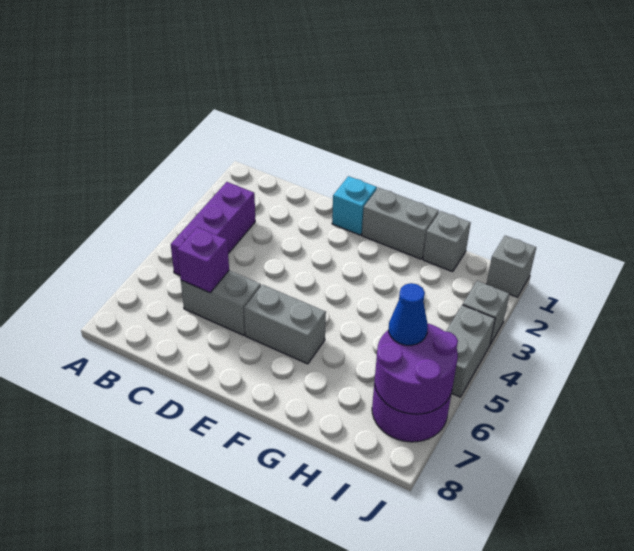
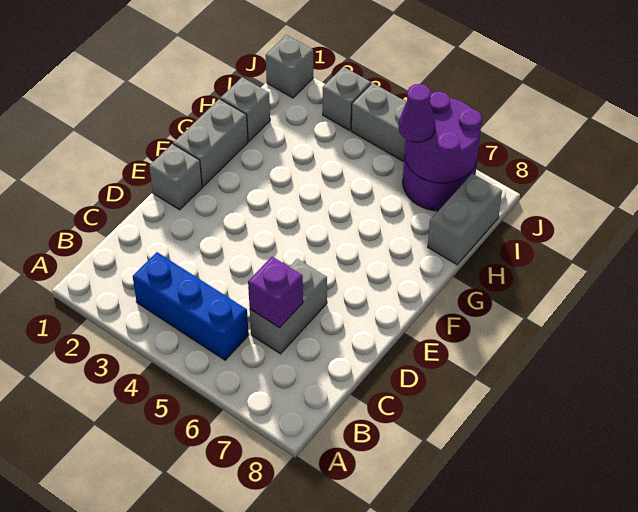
purple 1x3 brick [171,182,255,275] -> blue 1x3 brick [133,252,249,360]
cyan 1x1 brick [332,176,377,235] -> grey 1x1 brick [149,144,202,210]
grey 1x2 brick [244,285,326,364] -> grey 1x2 brick moved to [428,174,502,265]
blue 1x1 cone [389,283,428,345] -> purple 1x1 cone [399,84,435,142]

